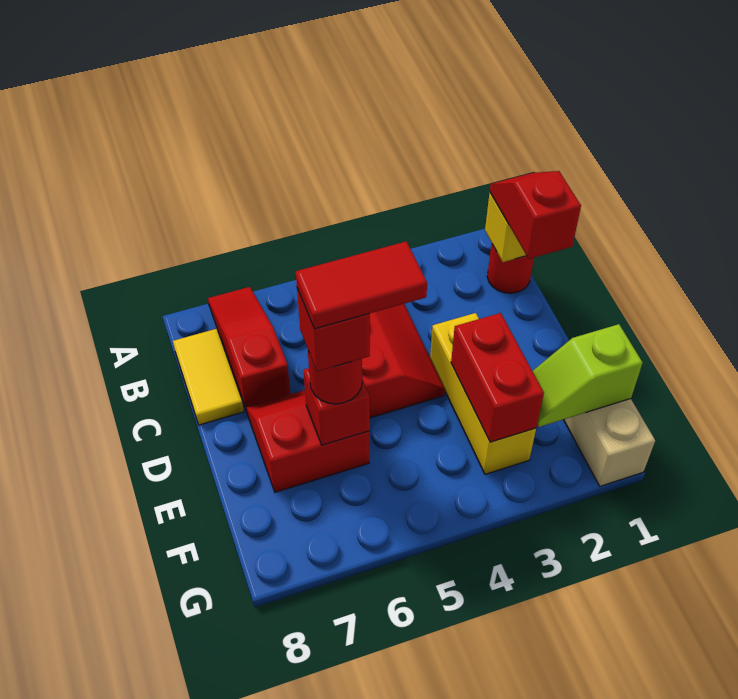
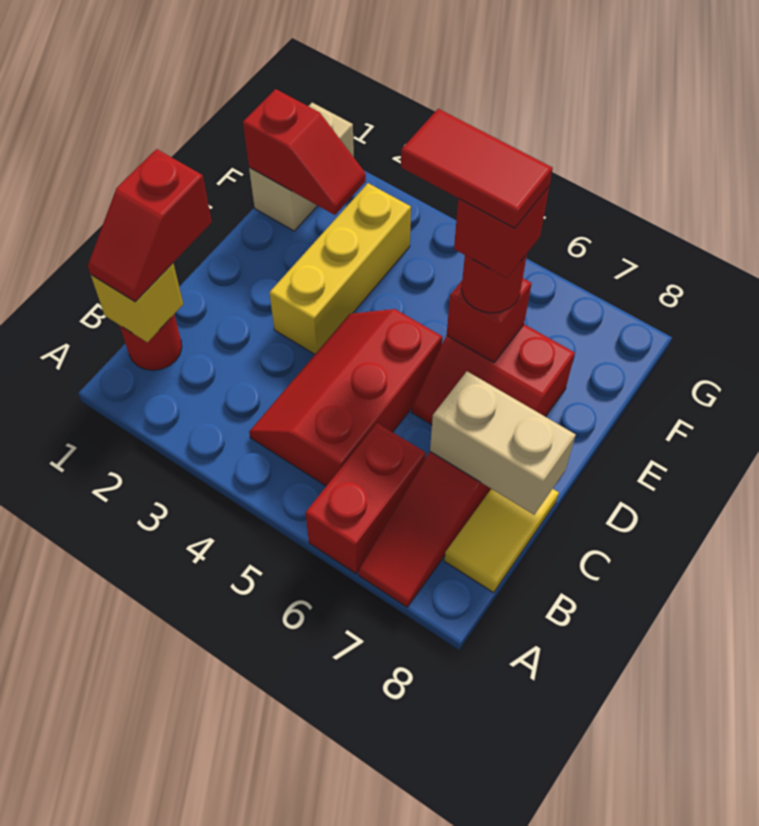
none -> tan 1x2 brick [430,371,576,515]
red 1x2 brick [451,313,544,442] -> red 1x2 brick moved to [305,423,426,574]
lime 1x2 slope [533,324,643,427] -> red 1x2 slope [243,89,366,215]

